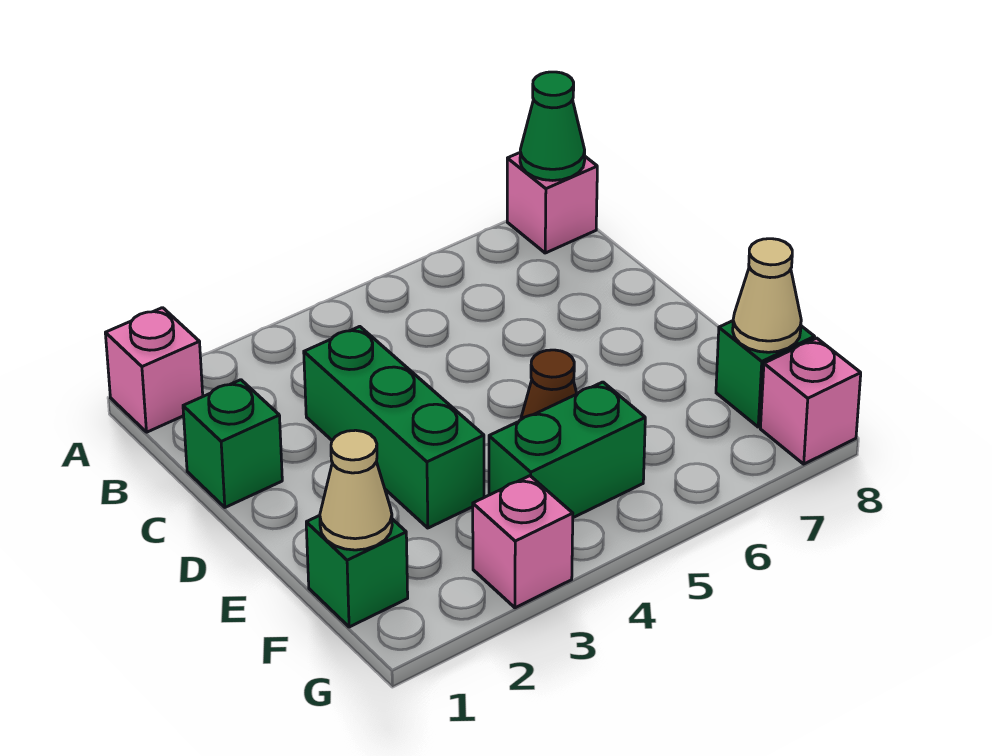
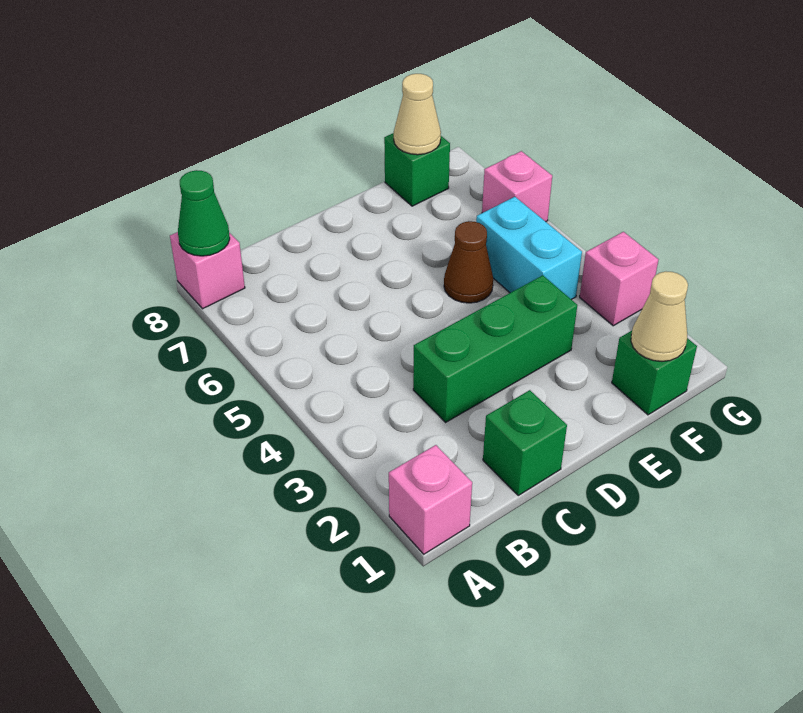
green 1x2 brick [489,382,645,518] -> cyan 1x2 brick [476,197,582,300]
pink 1x1 brick [760,338,861,464] -> pink 1x1 brick moved to [482,151,552,222]

